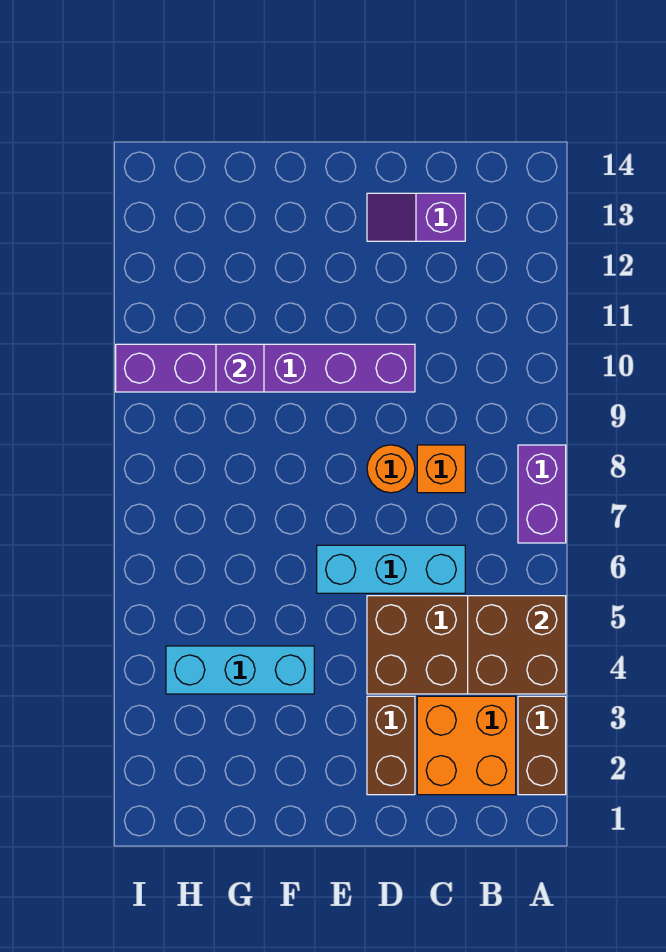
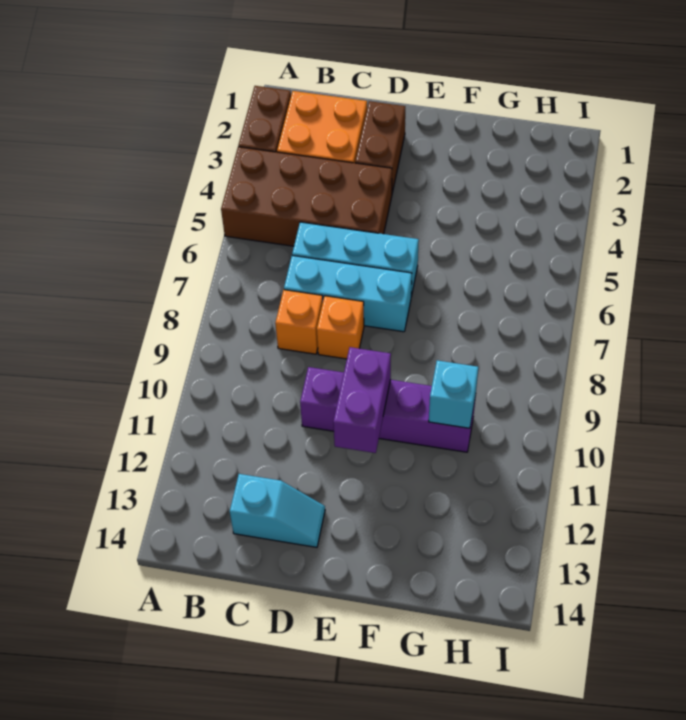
brown 2x2 brick [468,596,566,694] -> none
purple 1x2 brick [518,445,566,543] -> purple 1x2 brick moved to [333,347,391,453]
purple 1x2 slope [367,193,465,241] -> cyan 1x2 slope [230,474,325,547]
orange 1x1 round brick [367,445,415,493] -> orange 1x1 brick [317,296,364,359]
purple 1x6 brick [116,344,415,392] -> purple 1x4 brick [300,367,476,452]
cyan 1x3 brick [166,646,314,694] -> cyan 1x3 brick moved to [284,256,412,332]
purple 1x1 brick [216,344,264,392] -> cyan 1x1 brick [429,360,478,428]

